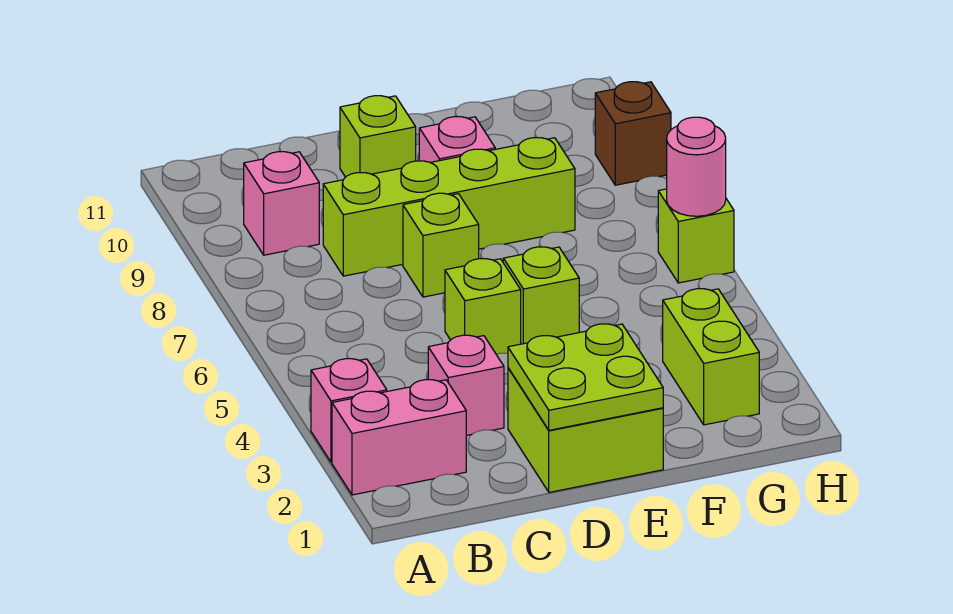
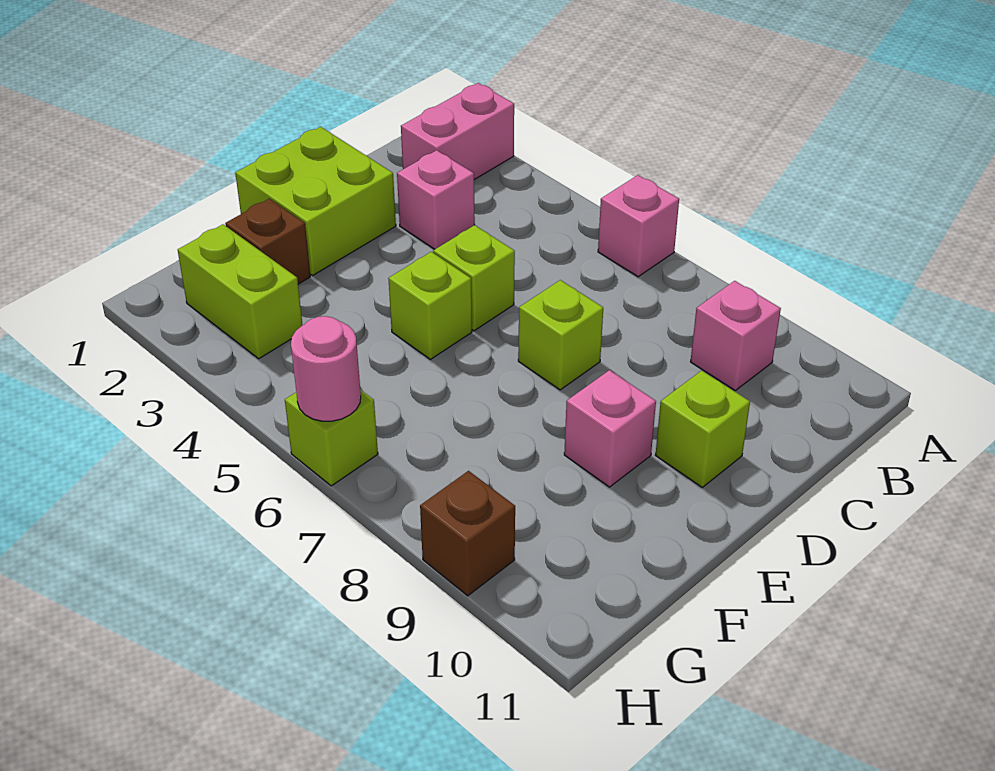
pink 1x1 brick [311,359,387,462] -> pink 1x1 brick moved to [598,175,679,277]
lime 1x4 brick [323,138,575,276] -> none
lime 2x2 plate [508,324,663,430] -> none
none -> brown 1x1 brick [225,199,310,284]

